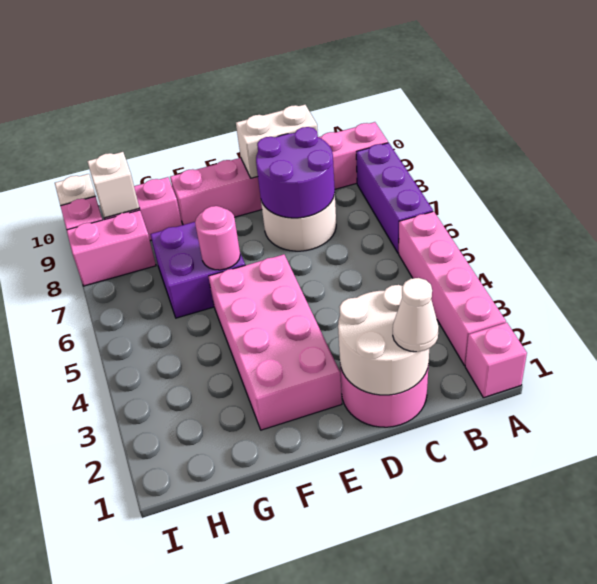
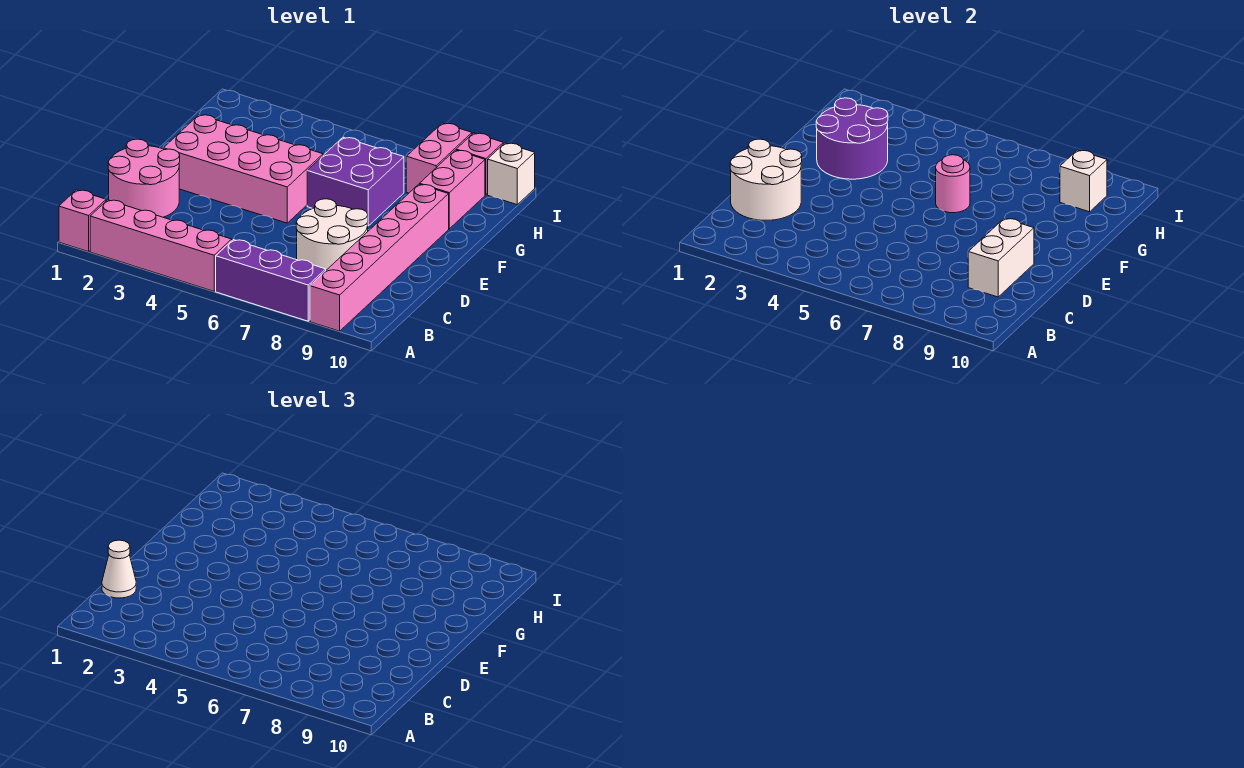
purple 2x2 round brick [256,127,335,218] -> purple 2x2 round brick moved to [816,98,888,179]

